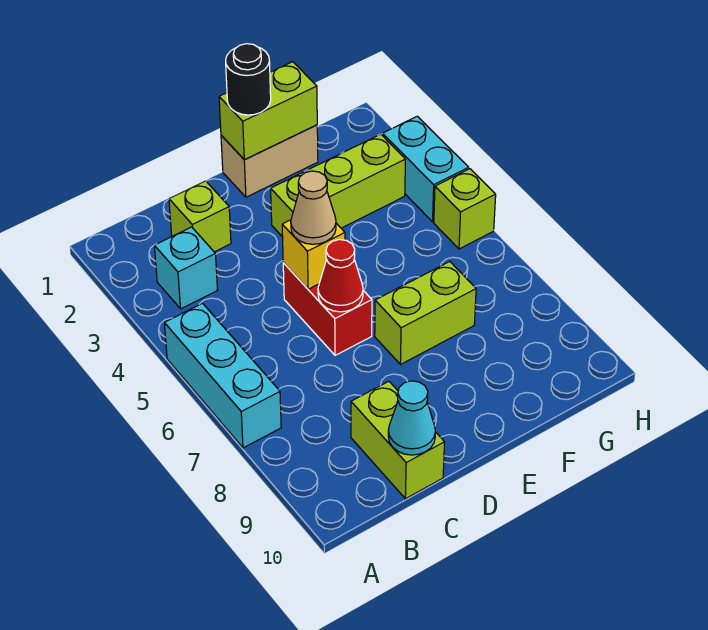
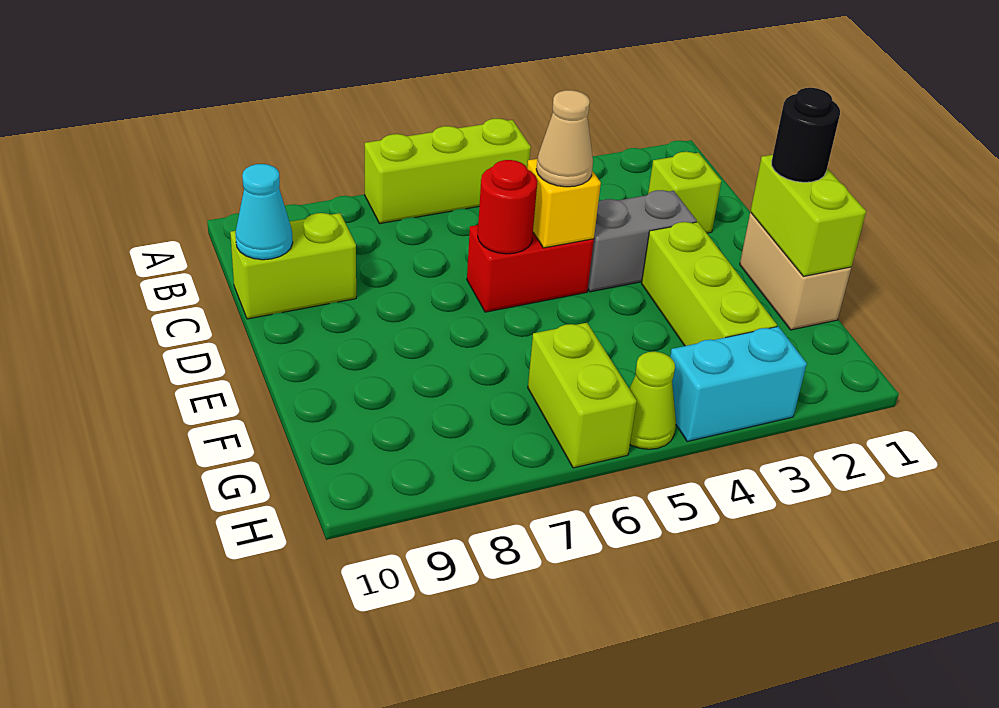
cyan 1x3 brick [164,303,281,448] -> lime 1x3 brick [365,118,531,224]
cyan 1x1 brick [154,227,217,309] -> none
none -> grey 1x2 brick [588,190,697,292]
red 1x1 cone [318,240,363,312] -> red 1x1 round brick [478,160,537,254]
lime 1x2 brick [375,262,476,364] -> lime 1x2 brick moved to [528,323,637,468]
lime 1x1 brick [434,169,496,249] -> lime 1x1 cone [629,352,676,449]

